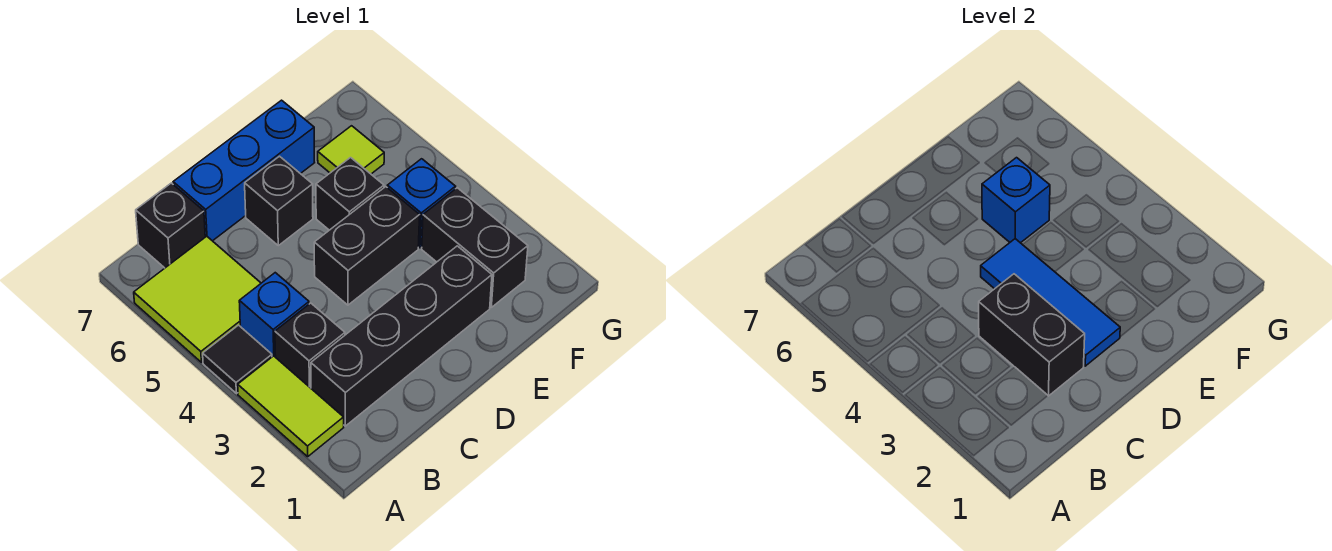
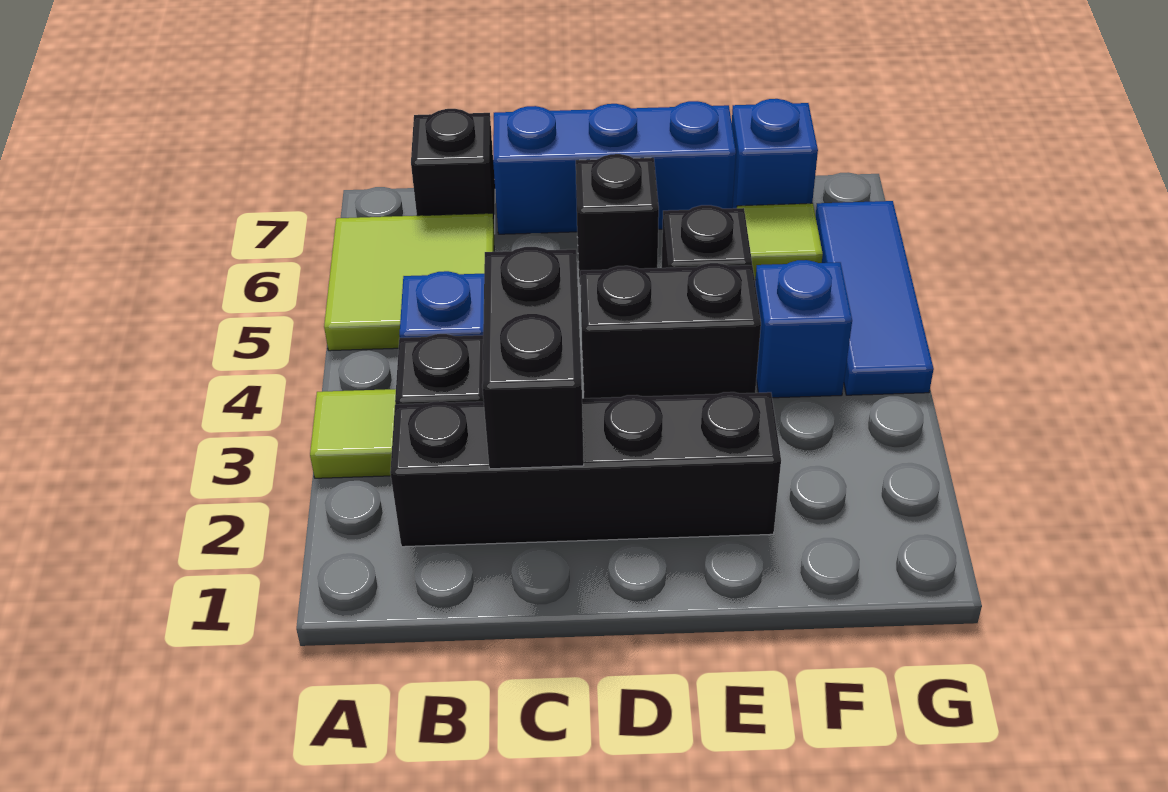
lime 1x2 tile [238,356,344,457] -> lime 1x1 tile [310,389,396,478]
black 1x1 tile [203,325,272,393] -> none
blue 1x3 tile [981,239,1120,366] -> blue 1x3 tile moved to [815,201,934,395]
blue 1x1 brick [982,158,1050,243] -> blue 1x1 brick moved to [732,99,818,208]
black 1x2 brick [422,188,528,307] -> none

